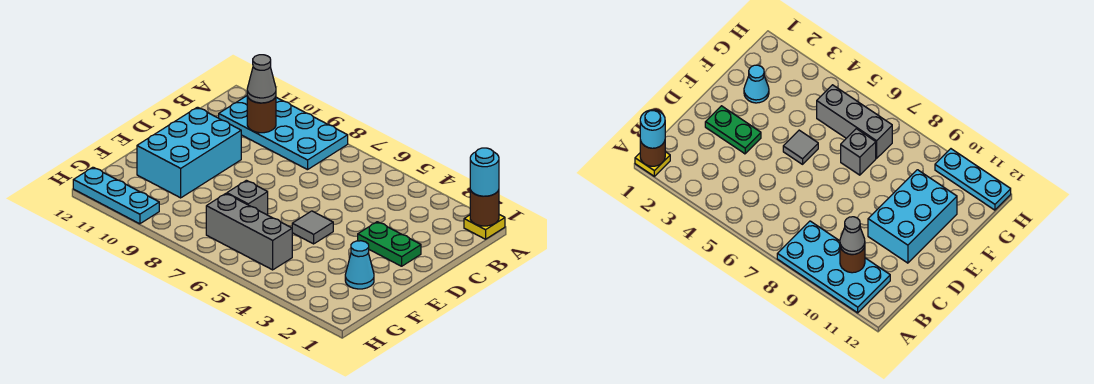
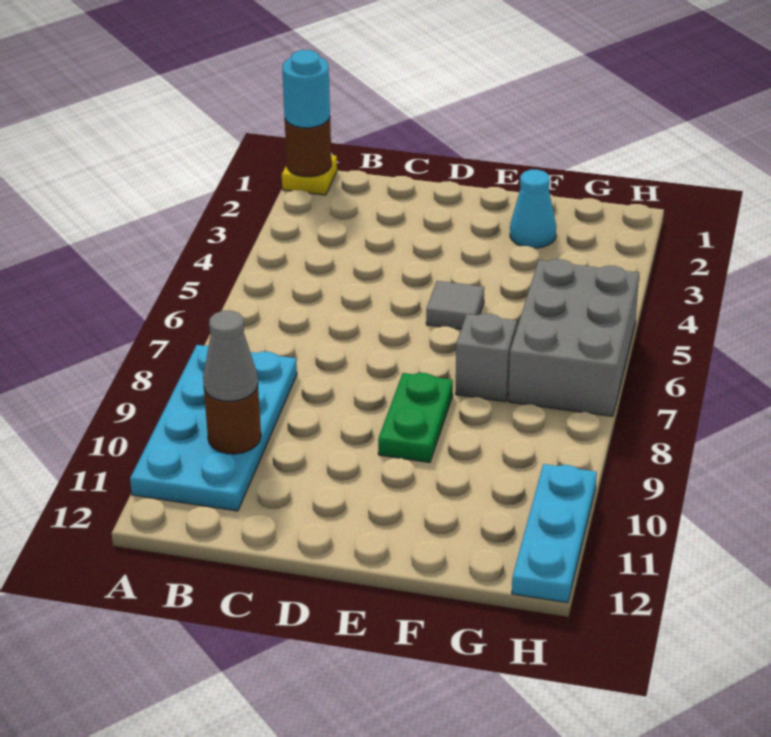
green 1x2 plate [358,222,421,266] -> green 1x2 plate moved to [378,373,453,463]
cyan 2x3 brick [137,107,241,198] -> none
grey 1x3 brick [206,194,292,270] -> grey 2x3 brick [508,259,639,416]

